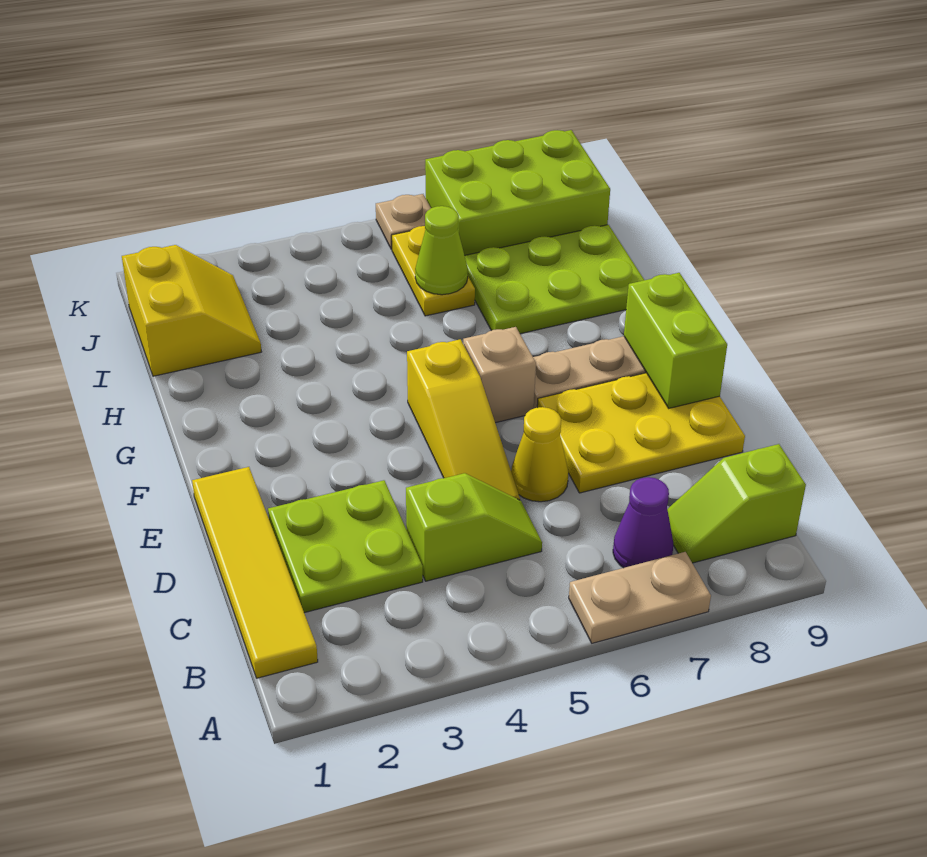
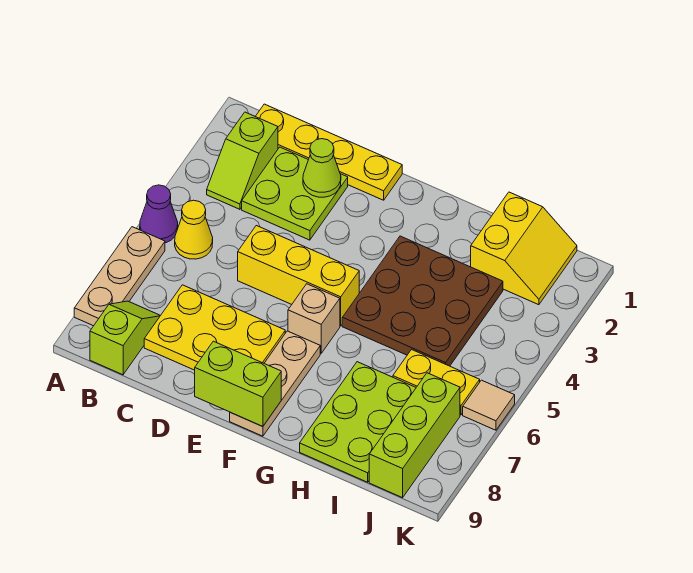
tan 1x2 plate [569,552,711,643] -> tan 1x3 plate [74,227,165,326]
yellow 1x4 tile [192,467,318,678] -> yellow 1x4 plate [255,104,402,200]
purple 1x1 cone [613,477,673,568] -> purple 1x1 cone moved to [140,185,178,243]
lime 1x2 slope [406,473,542,581] -> lime 1x2 slope moved to [207,112,278,209]
yellow 1x3 slope [407,339,520,500] -> yellow 1x3 brick [238,226,359,326]
yellow 1x1 cone [511,407,569,502] -> yellow 1x1 cone moved to [175,200,213,259]
yellow 2x3 plate [537,373,745,493] -> yellow 2x3 plate turned to [144,285,285,370]
none -> brown 3x3 plate [342,236,503,366]
yellow 2x2 slope [122,245,261,376] -> yellow 2x2 slope turned to [471,192,577,305]
lime 1x1 cone [415,206,468,295] -> lime 1x1 cone moved to [303,139,341,197]
lime 2x3 brick [425,130,610,255] -> lime 1x3 brick [369,373,460,498]
tan 1x1 plate [376,194,431,249] -> tan 1x1 tile [463,380,515,430]

